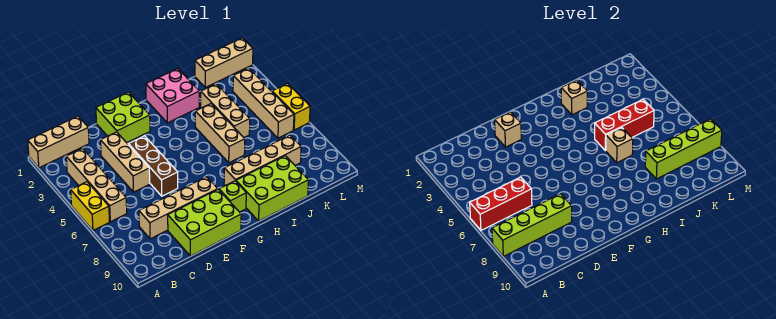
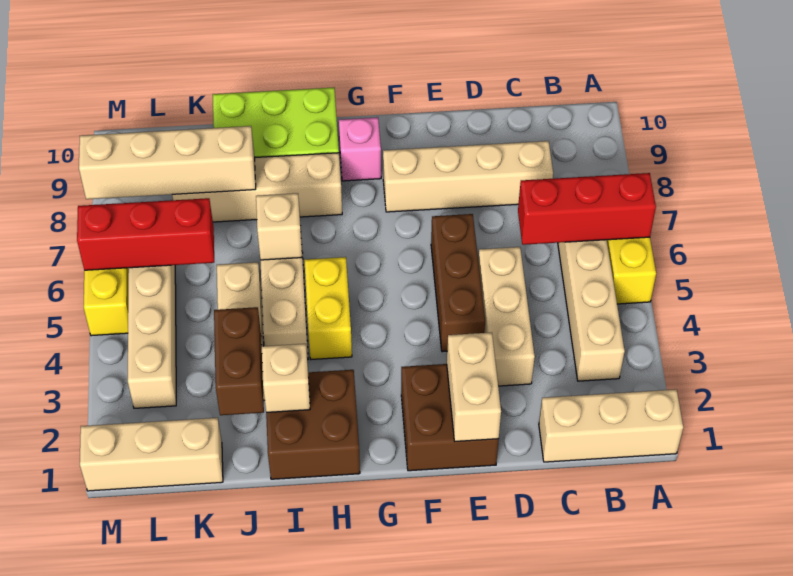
lime 1x4 brick [492,194,572,256] -> none
lime 2x3 brick [168,189,241,256] -> none
lime 2x2 brick [96,92,150,143] -> brown 2x2 brick [401,364,499,471]
tan 1x1 brick [495,112,521,147] -> tan 1x2 brick [447,332,501,442]
lime 1x1 brick [219,181,246,212] -> pink 1x1 brick [339,117,381,181]
pink 2x2 brick [146,69,199,123] -> brown 2x2 brick [266,370,360,479]
none -> yellow 1x2 brick [304,257,352,359]
red 1x3 brick [595,100,654,151] -> red 1x3 brick moved to [77,198,214,270]
none -> brown 1x2 brick [214,307,264,415]
lime 1x4 brick [645,119,722,179] -> tan 1x4 brick [79,126,256,199]

